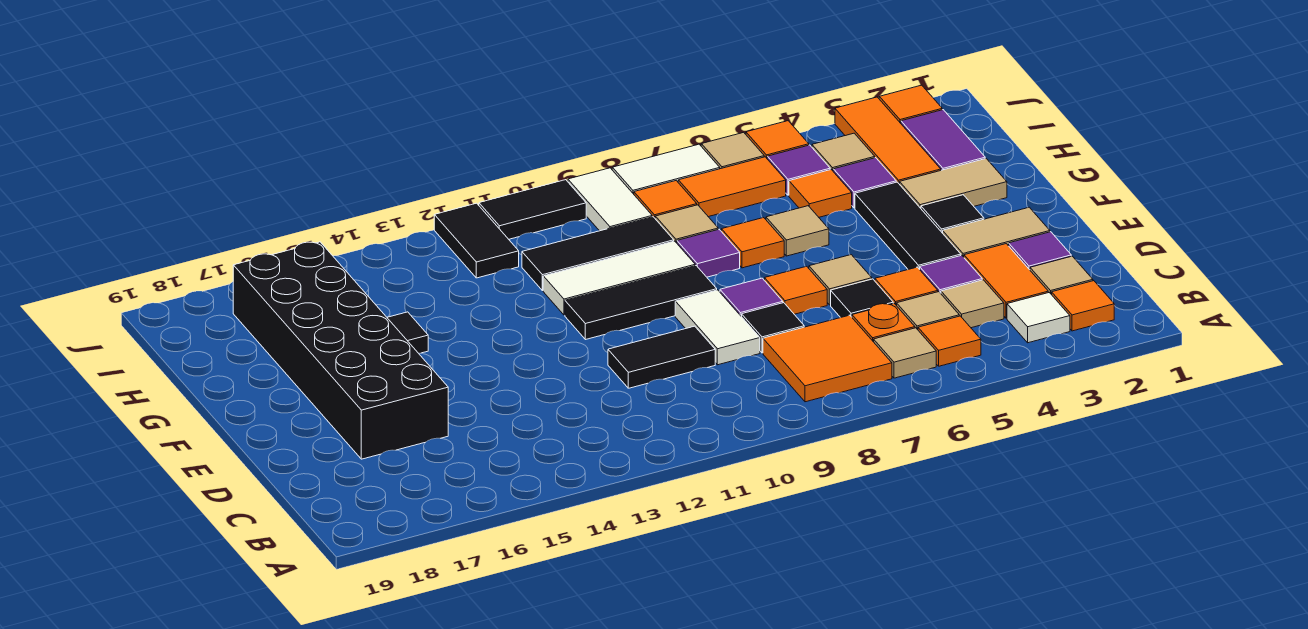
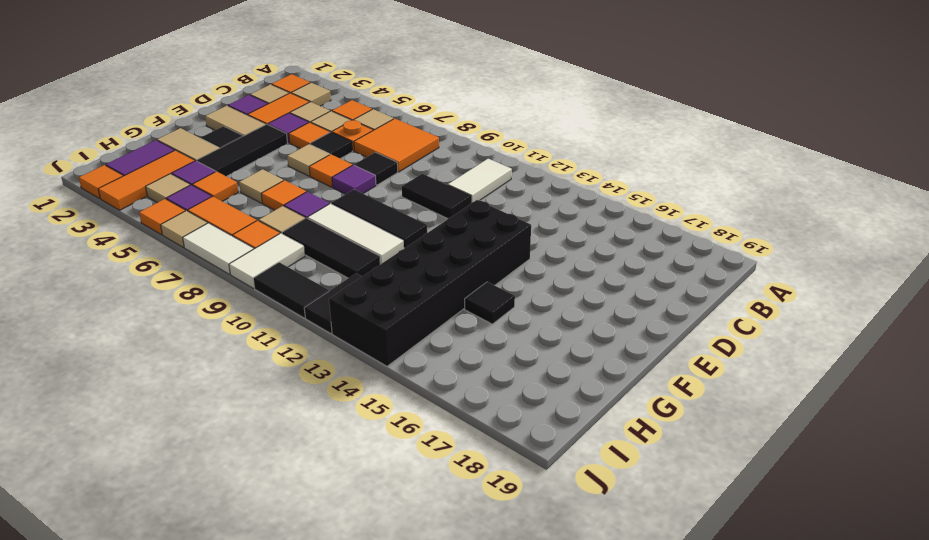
white 1x1 tile [1007,293,1070,343] -> tan 1x1 tile [292,83,331,106]
white 1x2 tile [675,290,760,365] -> white 1x2 tile moved to [448,159,512,203]
black 2x6 brick [233,242,448,459] -> black 2x6 brick moved to [329,200,531,366]

